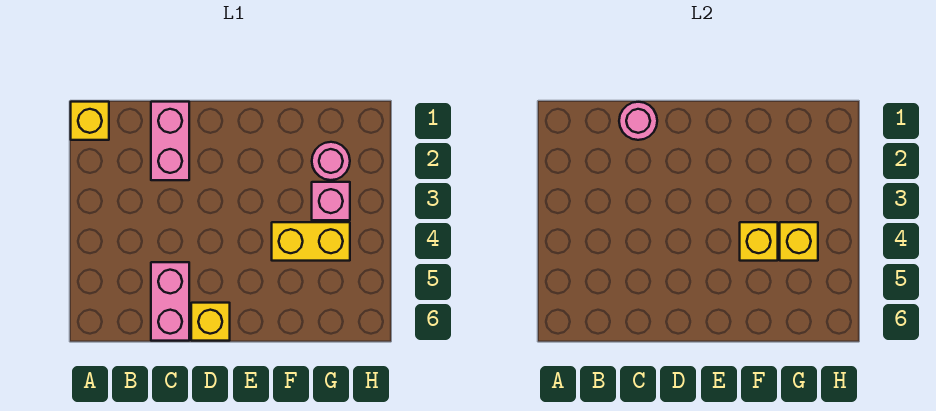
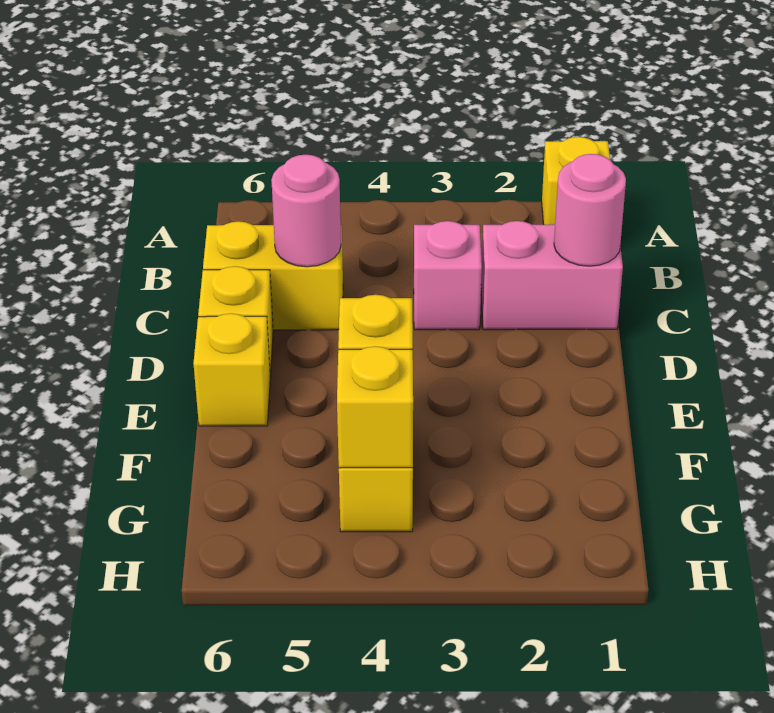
pink 1x2 brick [151,262,189,341] -> yellow 1x2 brick [203,221,343,330]
none -> yellow 1x1 brick [193,313,270,426]
pink 1x1 round brick [312,142,350,180] -> pink 1x1 round brick moved to [271,155,341,267]
pink 1x1 brick [312,182,350,220] -> pink 1x1 brick moved to [414,221,482,330]

